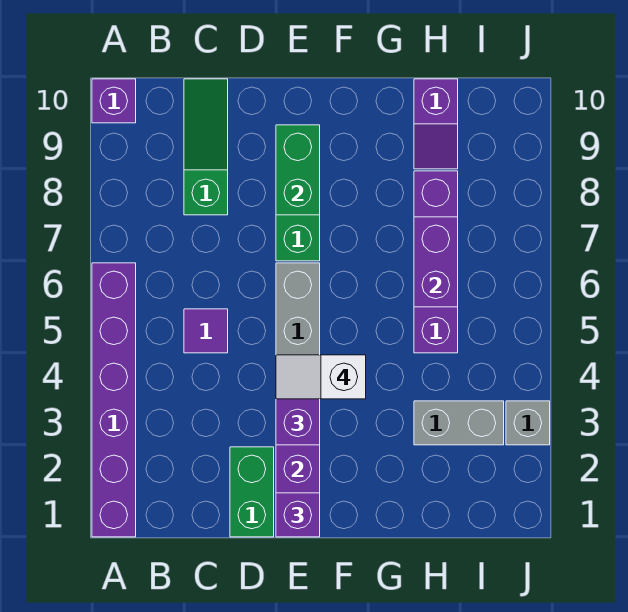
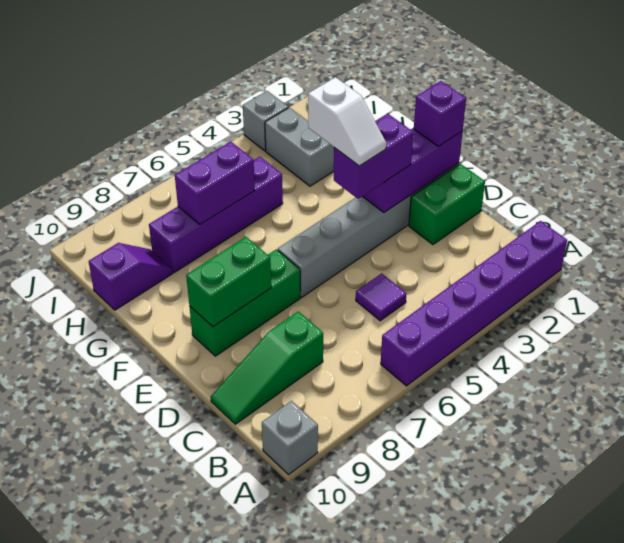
purple 1x1 brick [92,79,136,123] -> grey 1x1 brick [262,401,318,475]

